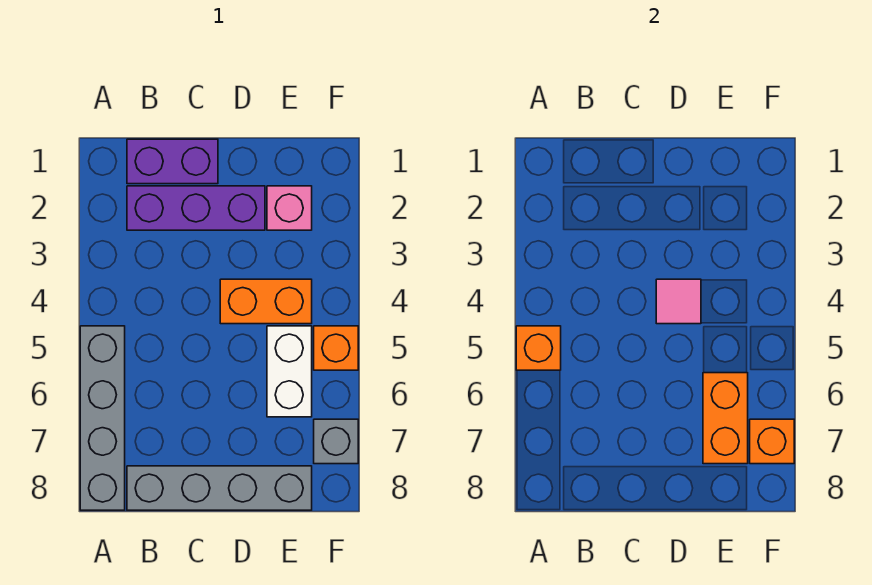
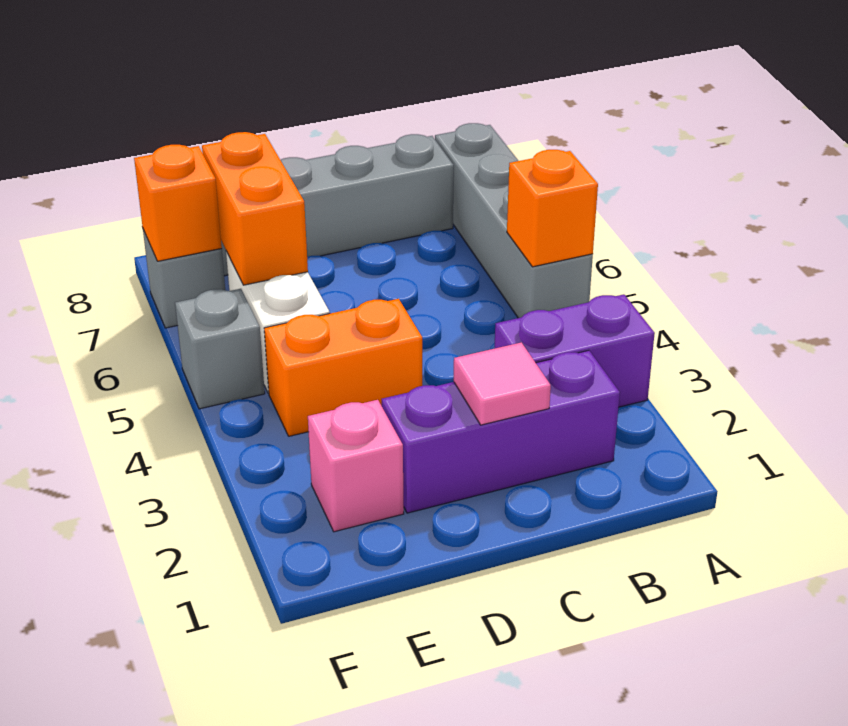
purple 1x2 brick [127,139,218,184] -> purple 1x2 brick moved to [494,294,655,407]
pink 1x1 tile [656,279,701,324] -> pink 1x1 tile moved to [454,342,551,425]
orange 1x1 brick [314,326,358,370] -> grey 1x1 brick [175,289,265,409]

